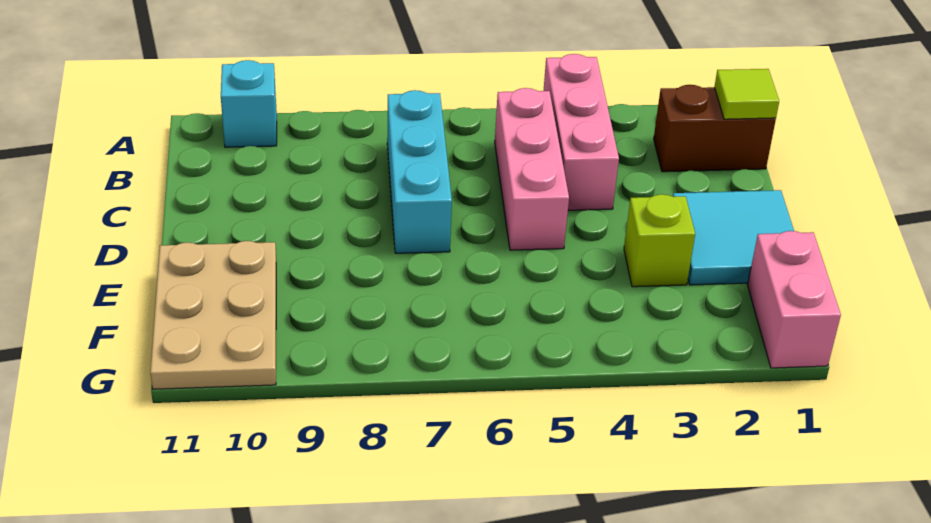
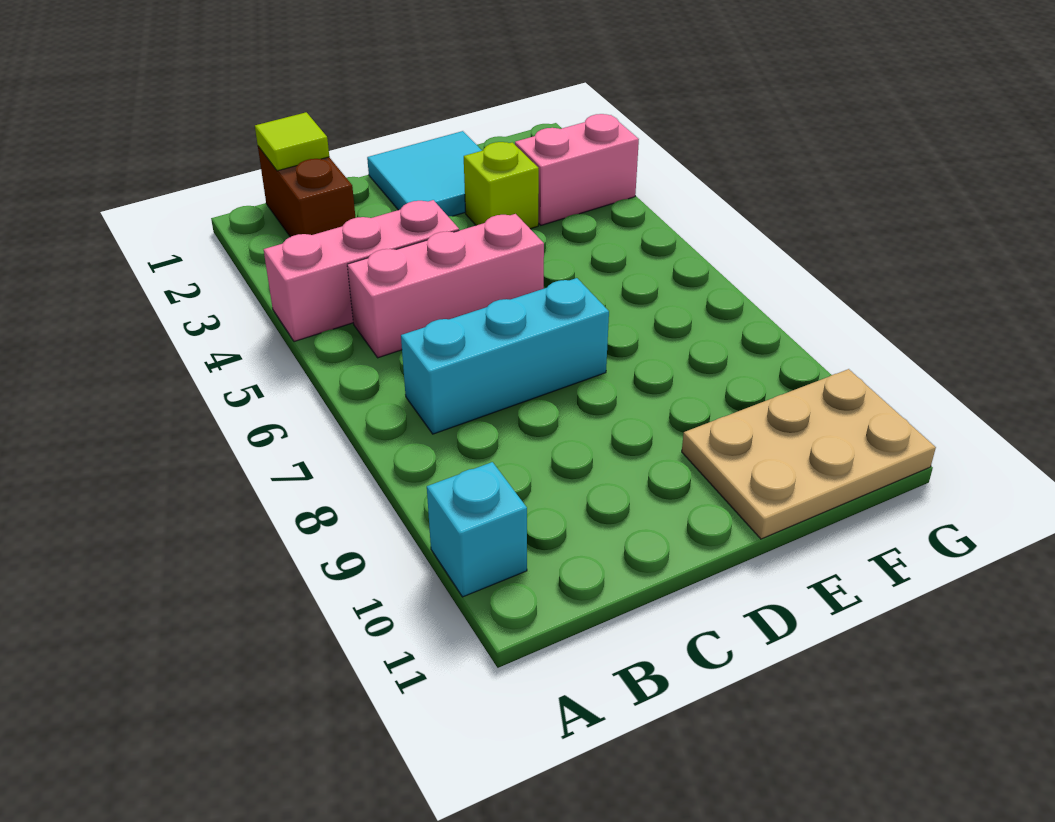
pink 1x2 brick [748,231,841,368] -> pink 1x2 brick moved to [515,114,639,225]

